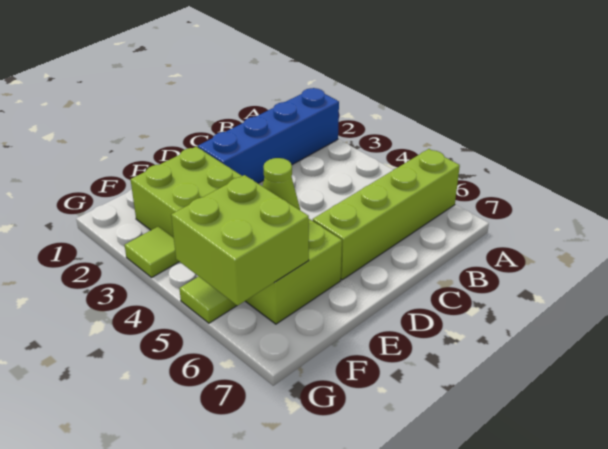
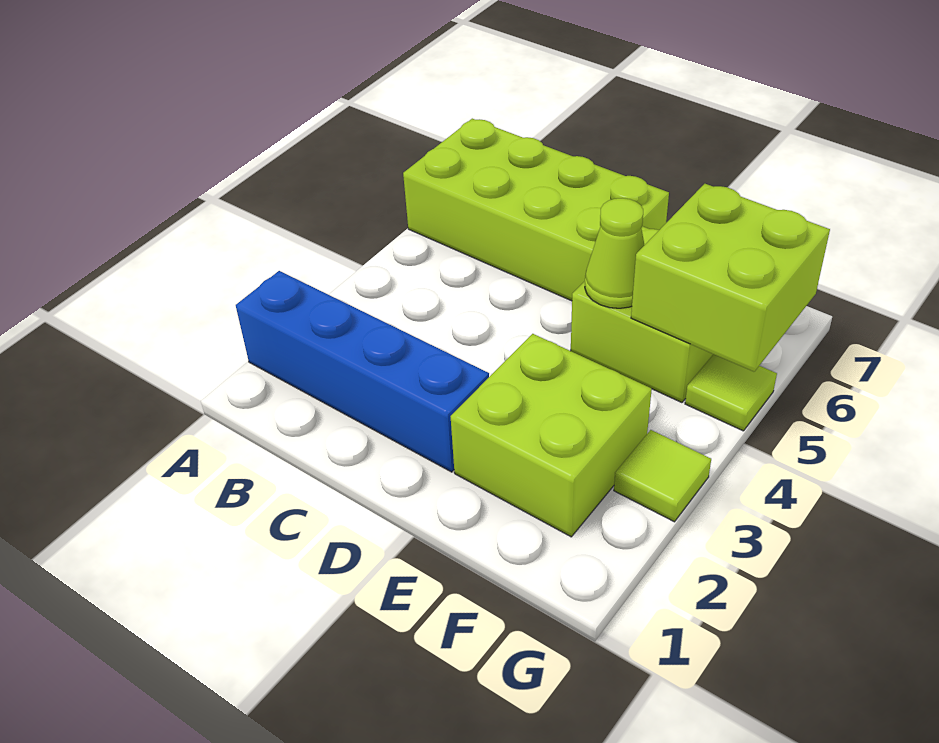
lime 1x4 brick [313,149,460,280] -> lime 2x4 brick [403,119,669,301]

